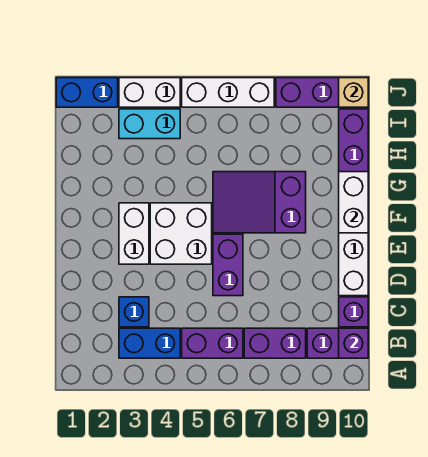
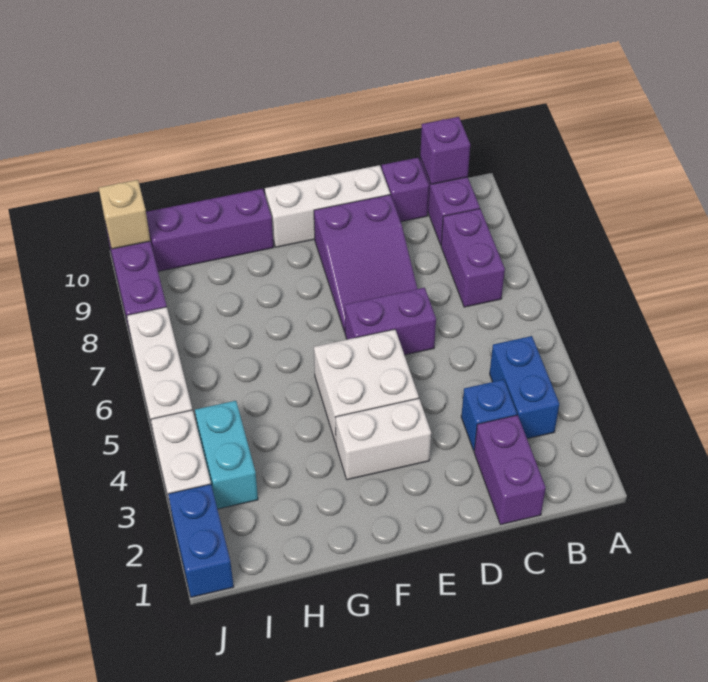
purple 1x2 brick [182,328,243,358] -> purple 1x2 brick moved to [474,415,546,525]
purple 2x3 slope [213,172,306,233] -> purple 2x3 slope moved to [314,195,417,332]
white 1x2 brick [339,172,368,233] -> none

